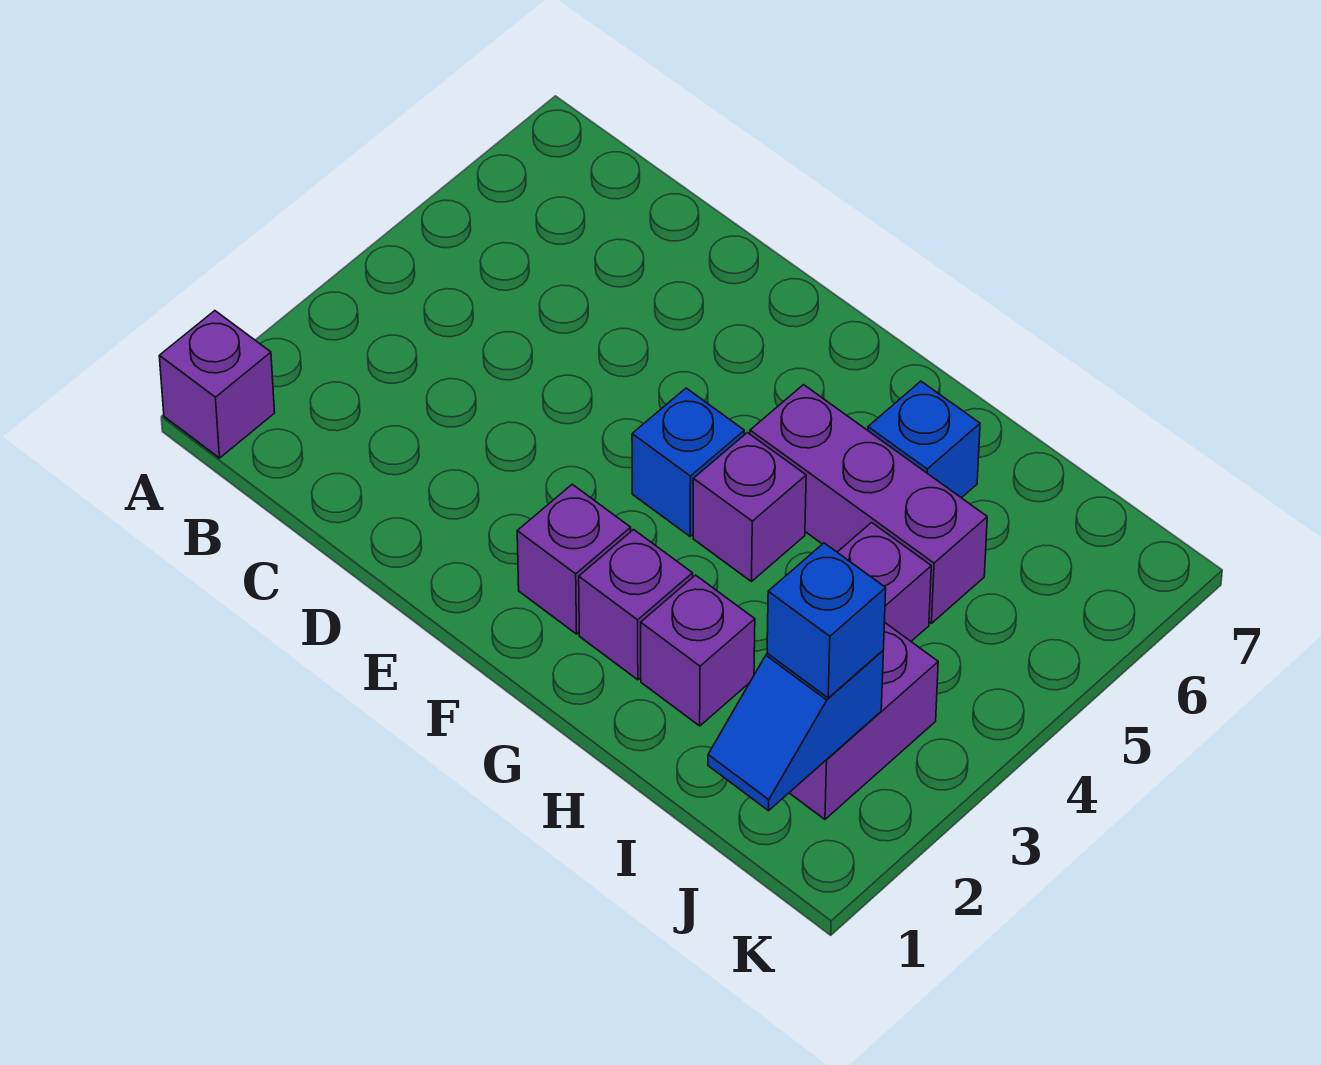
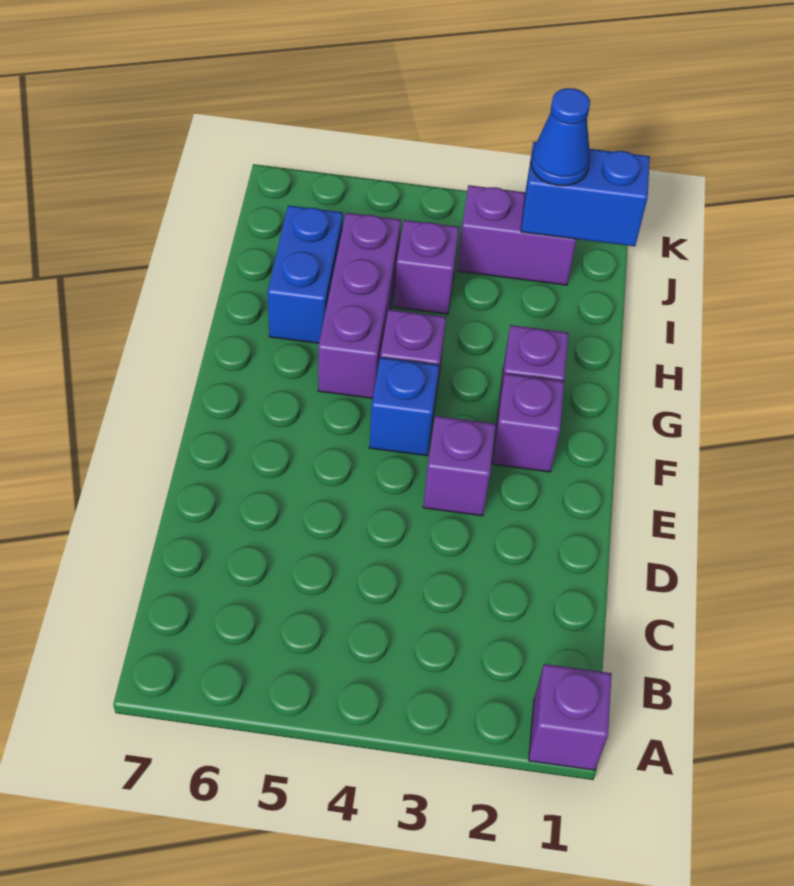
purple 1x1 brick [641,575,755,726] -> purple 1x1 brick moved to [423,416,496,516]
blue 1x1 brick [868,381,980,498] -> blue 1x2 brick [268,205,343,343]
blue 1x2 slope [708,651,883,811] -> blue 1x2 brick [521,142,650,246]
blue 1x1 brick [767,543,886,698] -> blue 1x1 cone [531,88,590,186]

